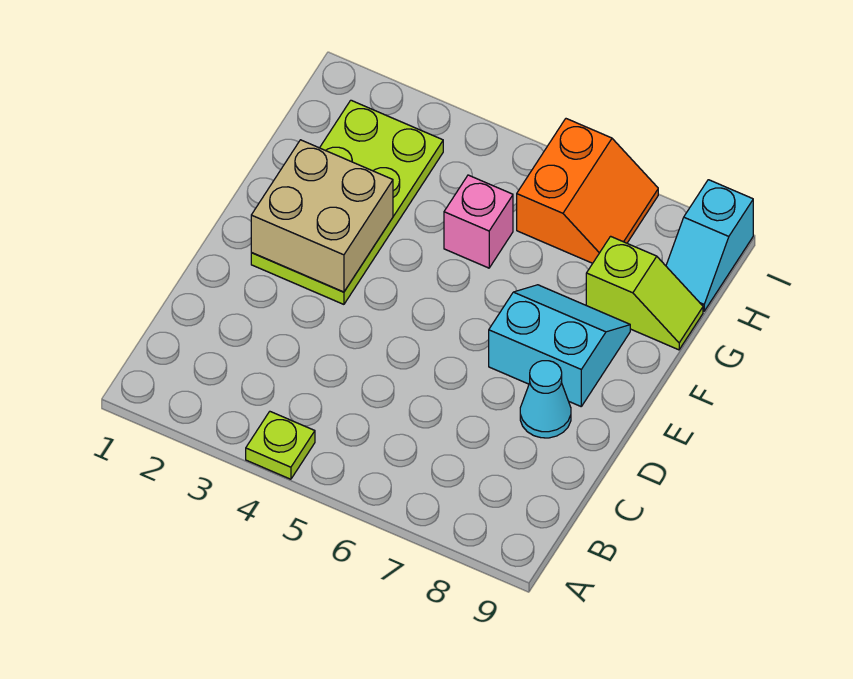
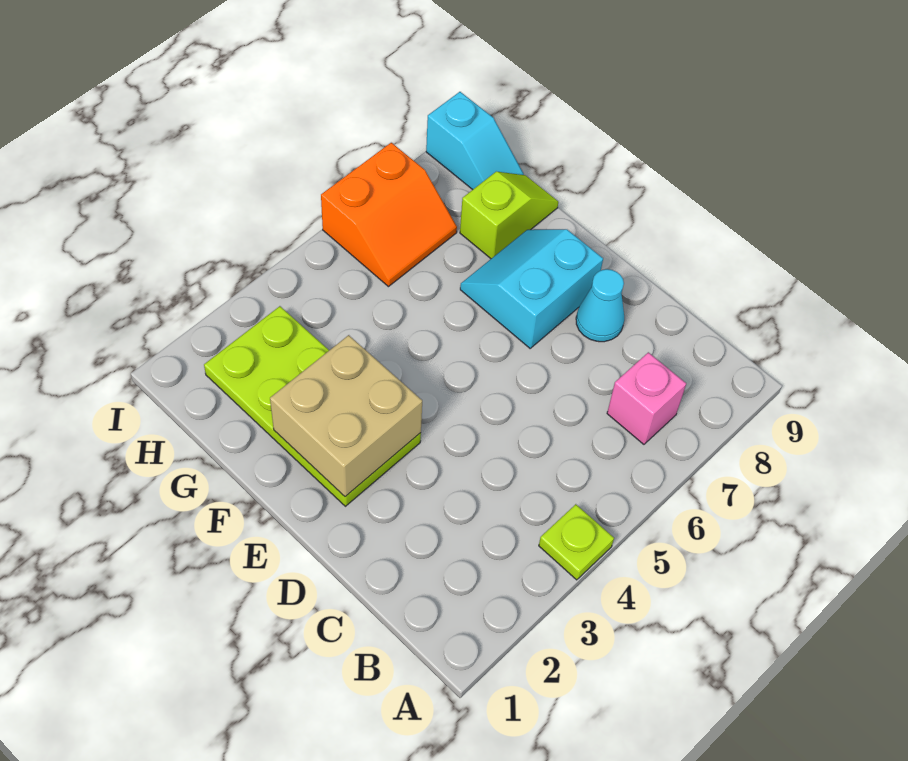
pink 1x1 brick [444,175,513,268] -> pink 1x1 brick moved to [607,352,686,444]
orange 2x2 slope [517,119,658,263] -> orange 2x2 slope turned to [321,143,457,287]

